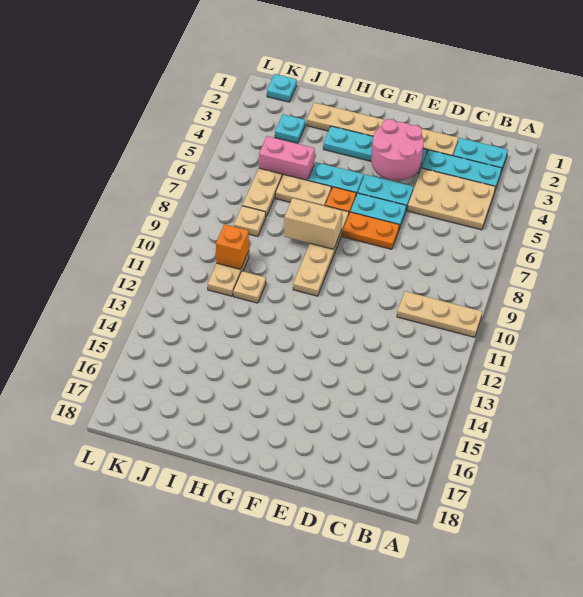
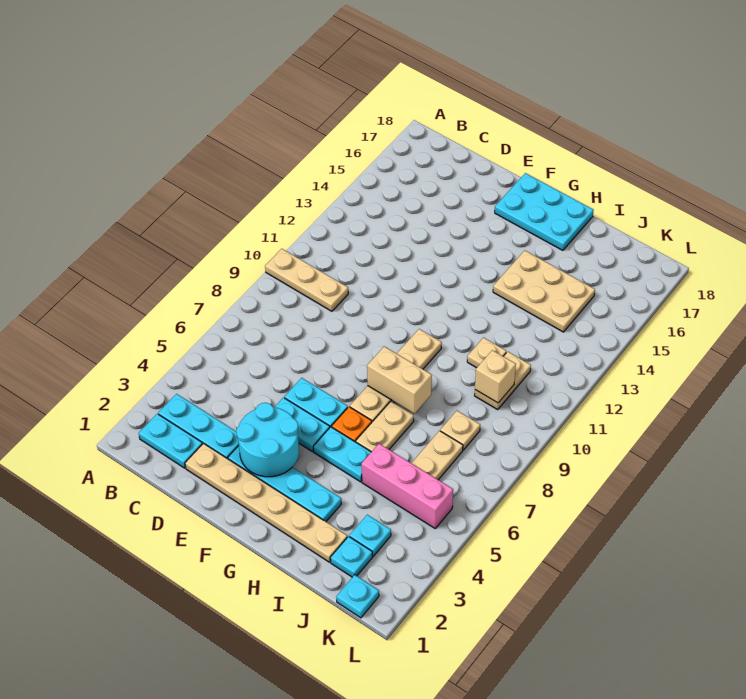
tan 2x3 plate [408,168,495,230] -> tan 2x3 plate moved to [493,251,595,332]
pink 2x2 round brick [371,119,424,180] -> cyan 2x2 round brick [236,403,299,477]
orange 1x2 plate [342,212,399,249] -> none
none -> cyan 2x3 plate [495,173,594,250]
tan 1x2 plate [275,174,331,206] -> tan 1x2 plate turned to [356,401,414,452]
pink 1x2 brick [259,136,315,180] -> pink 1x3 brick [361,444,453,528]
none -> cyan 1x1 plate [330,536,373,577]
orange 1x1 brick [216,224,249,269] -> tan 1x1 brick [475,350,516,403]

